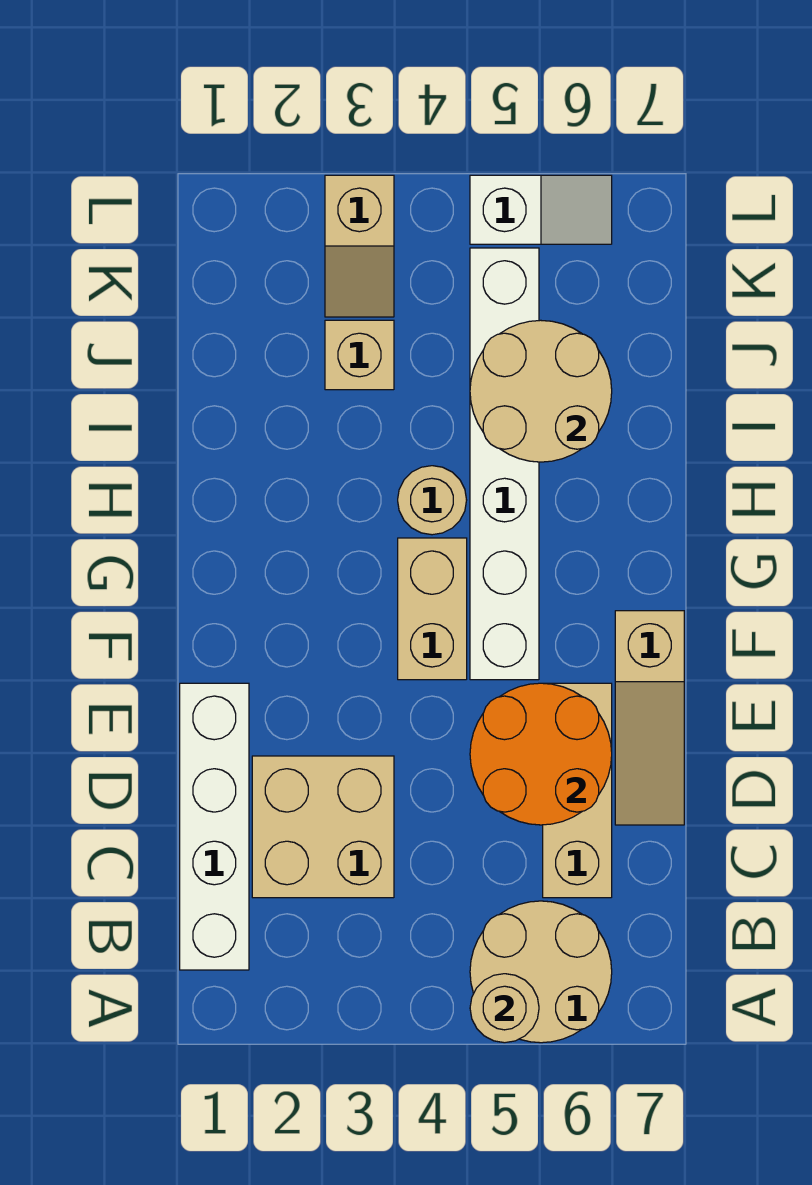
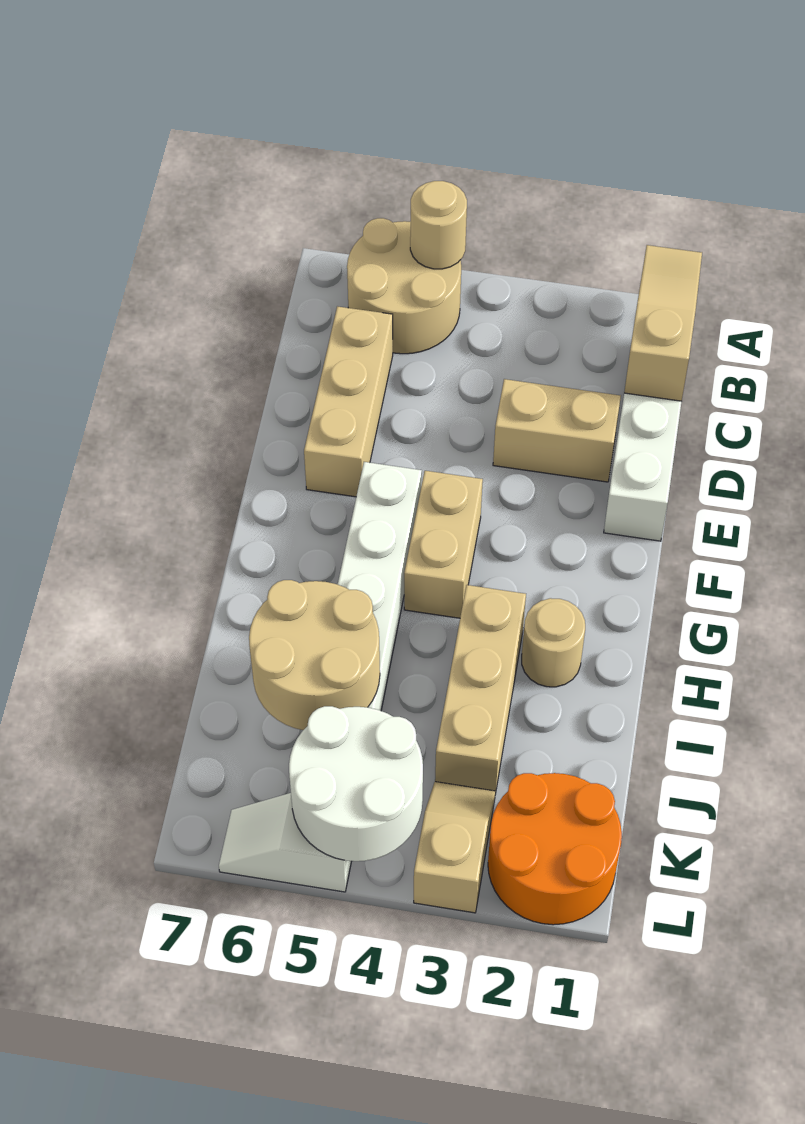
tan 2x2 brick [252,756,394,898] -> tan 1x2 brick [493,379,621,482]
orange 2x2 round brick [470,683,612,825] -> orange 2x2 round brick moved to [488,773,622,925]
tan 1x3 slope [615,611,684,825] -> tan 1x3 slope moved to [624,245,702,401]
tan 1x1 round brick [398,466,467,535] -> tan 1x1 round brick moved to [522,598,585,687]
tan 1x1 brick [325,320,394,390] -> tan 1x3 brick [435,585,526,794]
none -> white 2x2 round brick [289,706,423,861]

